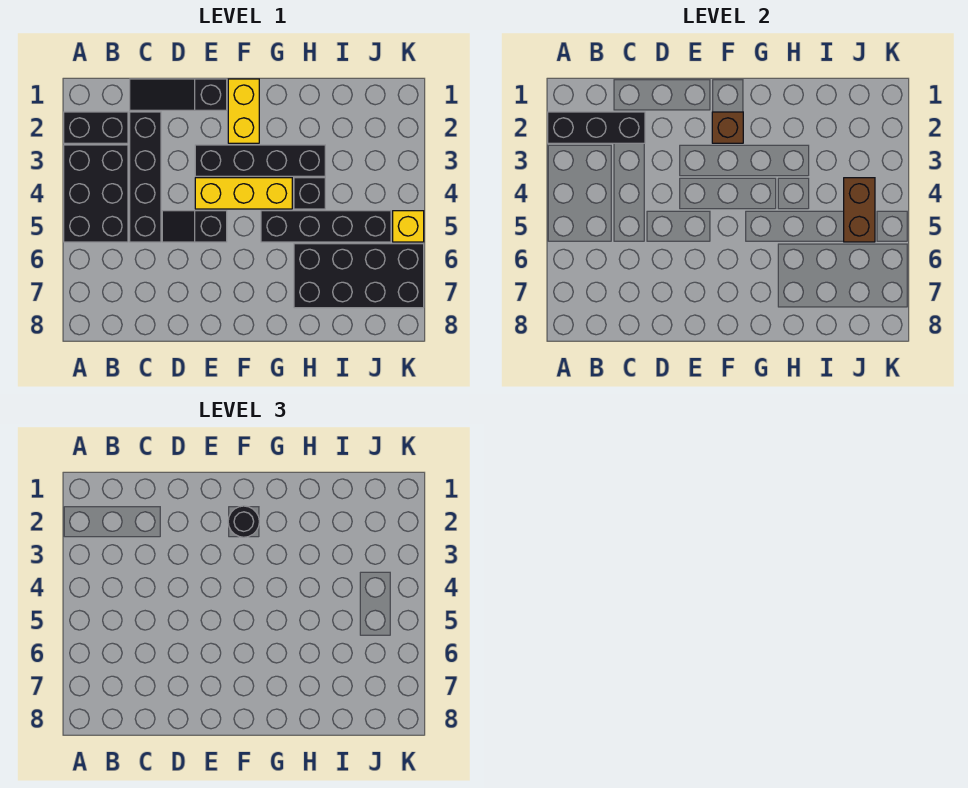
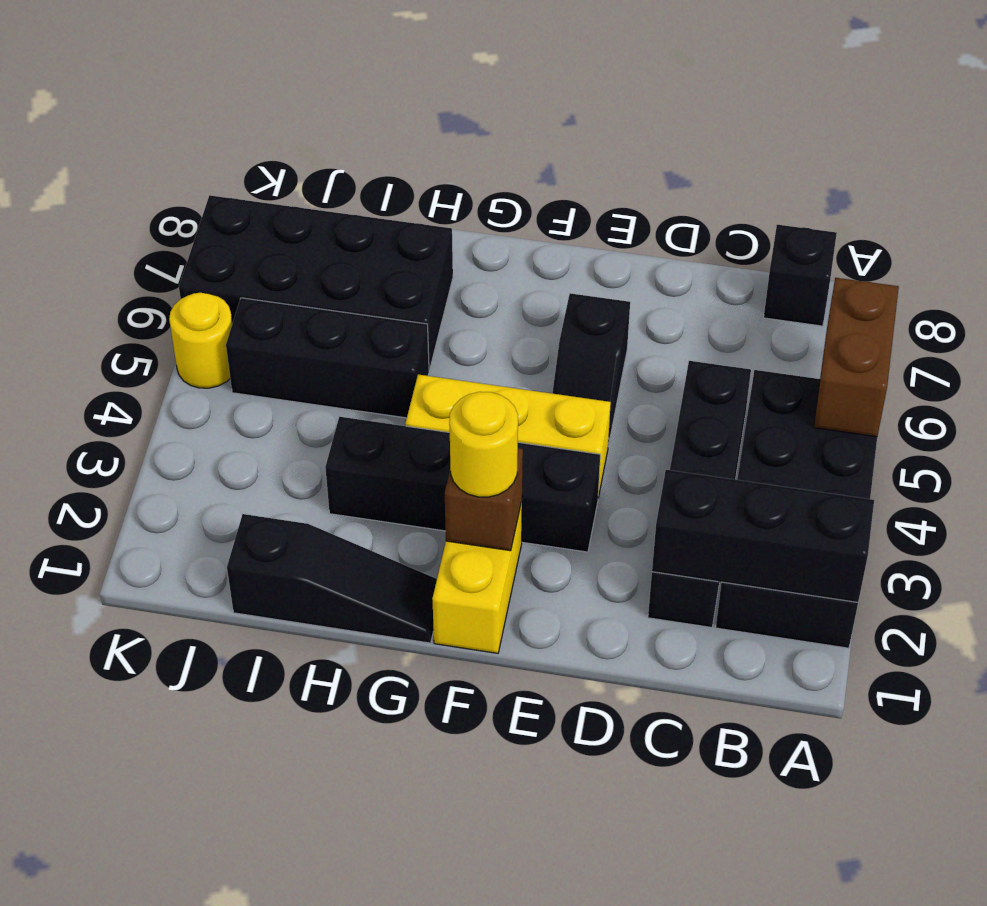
black 1x3 slope [130,79,227,110] -> black 1x3 slope moved to [227,514,437,643]
black 1x2 slope [162,211,227,242] -> black 1x2 slope turned to [552,293,630,446]
black 1x1 round brick [228,506,259,537] -> yellow 1x1 round brick [449,392,518,497]
black 1x4 brick [261,211,391,242] -> black 1x3 brick [226,298,429,418]
black 1x1 brick [294,178,325,209] -> black 1x1 brick moved to [764,225,837,326]
brown 1x2 brick [844,178,875,242] -> brown 1x2 brick moved to [814,278,899,437]
yellow 1x1 brick [393,211,424,242] -> yellow 1x1 round brick [169,293,232,388]

